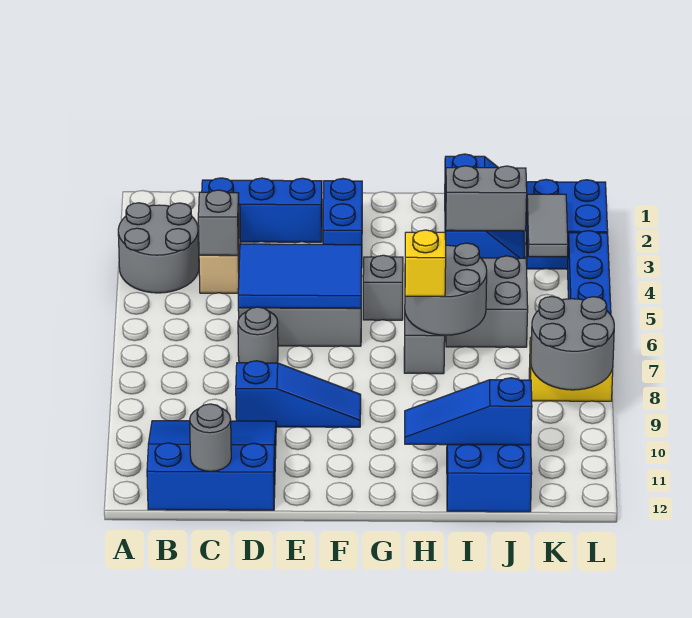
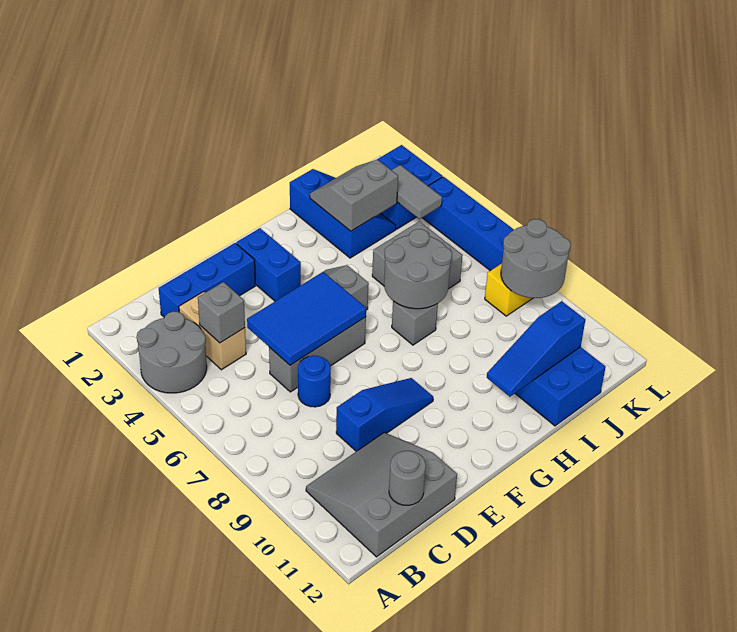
blue 3x3 slope [147,421,276,510] -> grey 3x3 slope [306,433,457,557]
grey 1x1 round brick [238,307,278,363] -> blue 1x1 round brick [298,356,331,407]
yellow 1x1 brick [405,230,446,296] -> none

